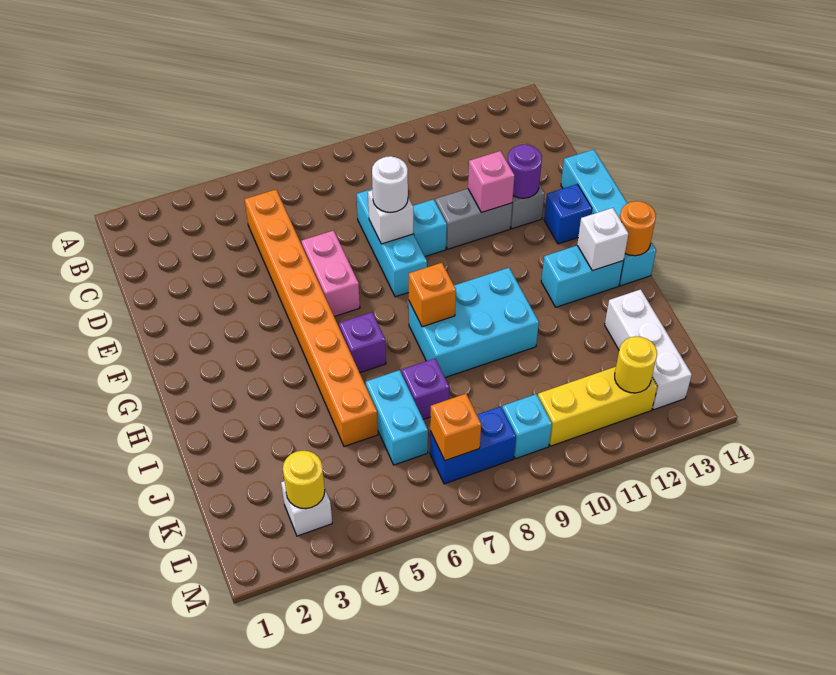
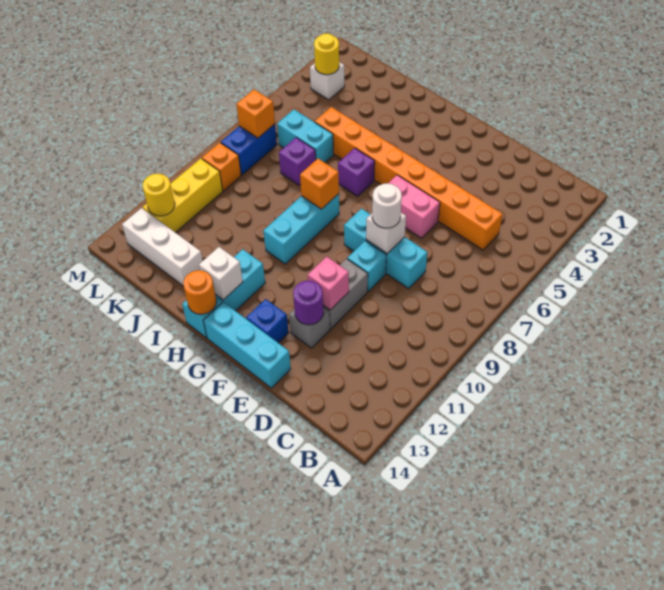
cyan 2x3 brick [409,268,539,378] -> cyan 1x3 brick [263,194,339,264]
cyan 1x1 brick [502,394,552,459] -> orange 1x1 brick [202,143,241,191]

